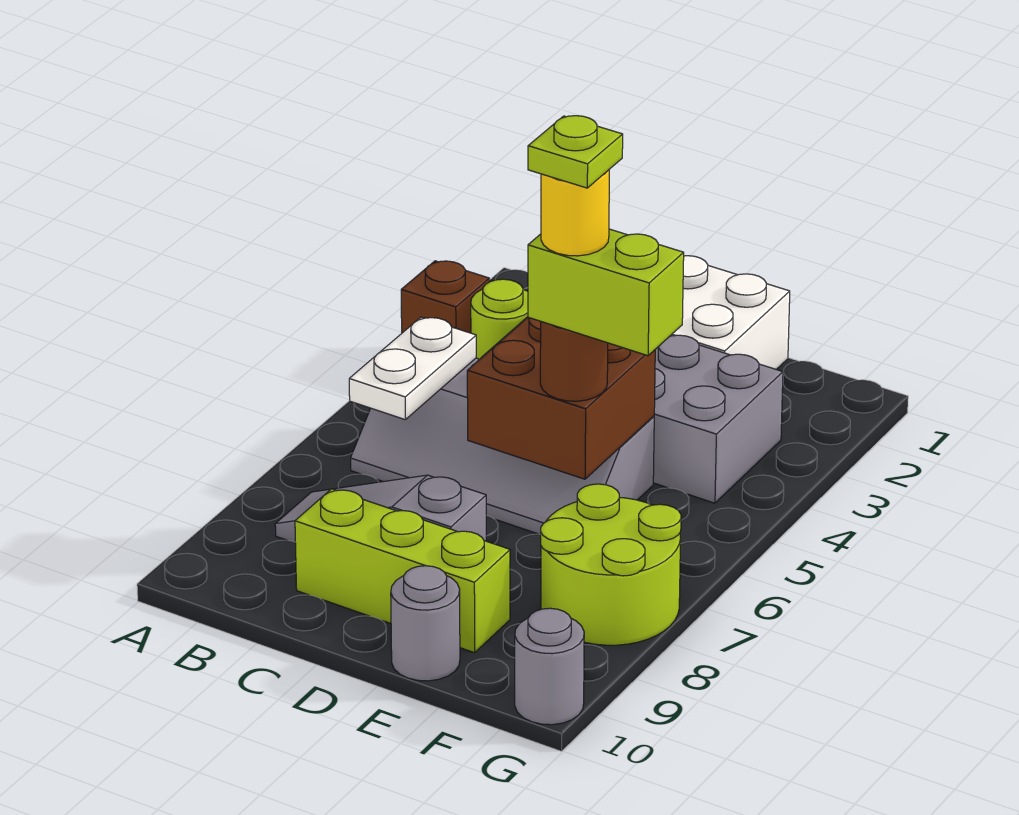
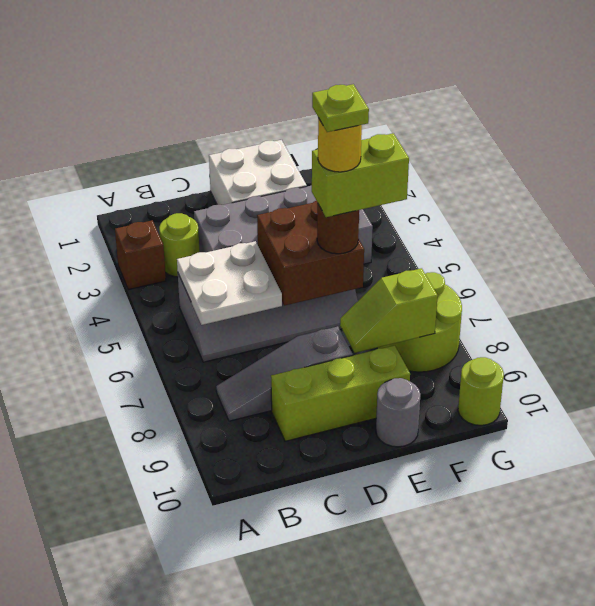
white 1x2 plate [349,317,476,420] -> white 2x2 plate [177,241,282,325]
none -> lime 1x2 slope [340,268,438,353]
grey 1x1 round brick [515,608,584,725] -> lime 1x1 round brick [458,357,504,425]

